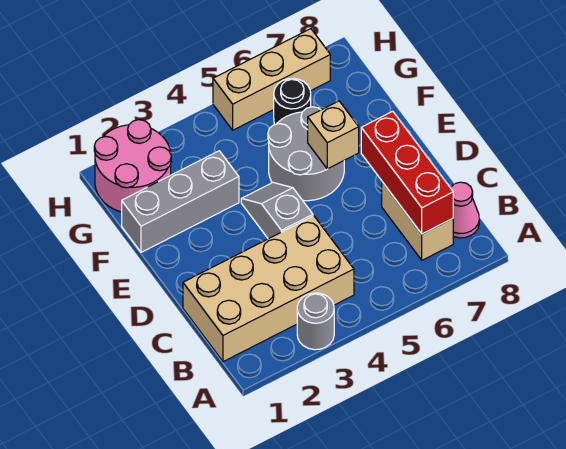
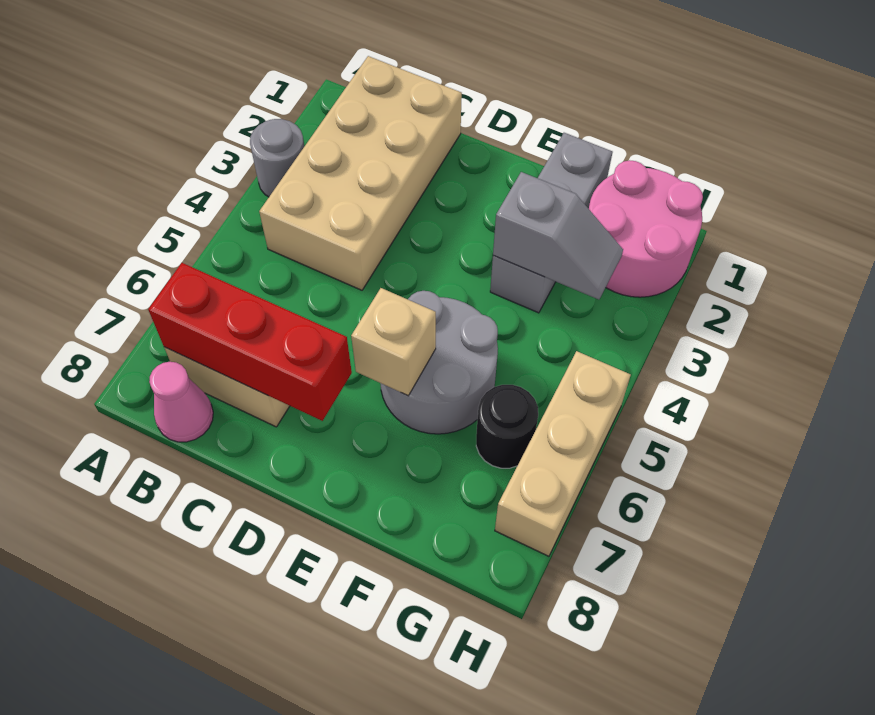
grey 1x2 slope [241,183,313,239] -> grey 1x2 slope moved to [493,172,623,300]

